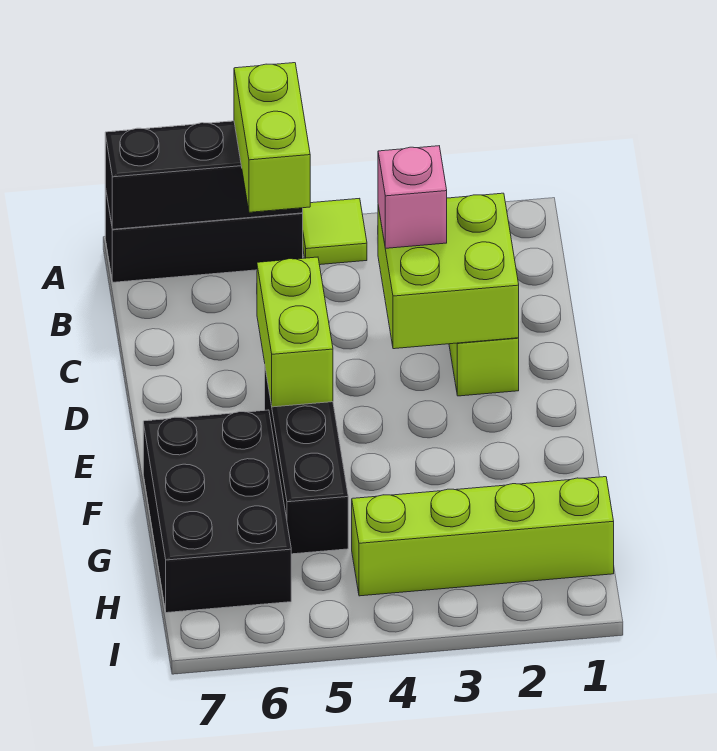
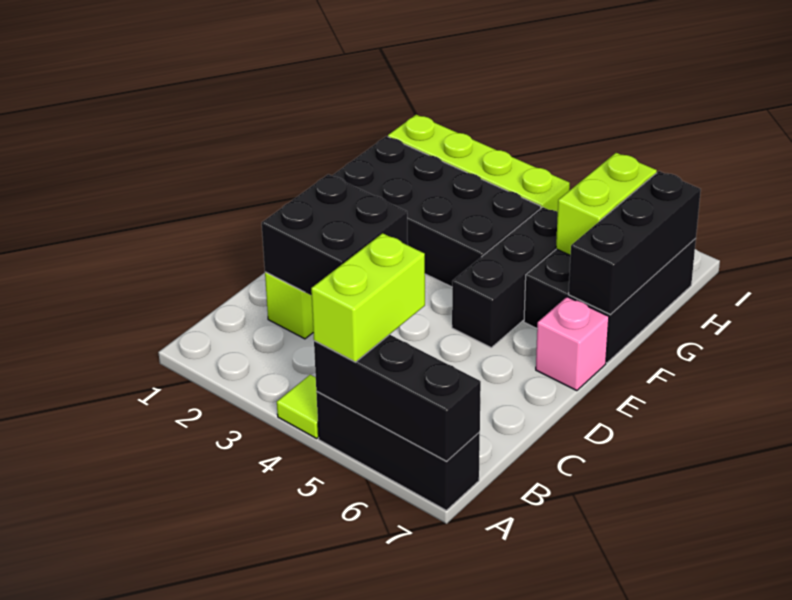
lime 2x2 brick [378,193,519,349] -> black 2x2 brick [262,174,408,296]
pink 1x1 brick [378,146,447,248] -> pink 1x1 brick moved to [536,297,609,391]
lime 1x2 brick [257,257,333,407] -> lime 1x2 brick moved to [556,153,657,256]
none -> black 2x4 brick [332,136,541,287]
none -> black 1x3 brick [569,171,701,315]

